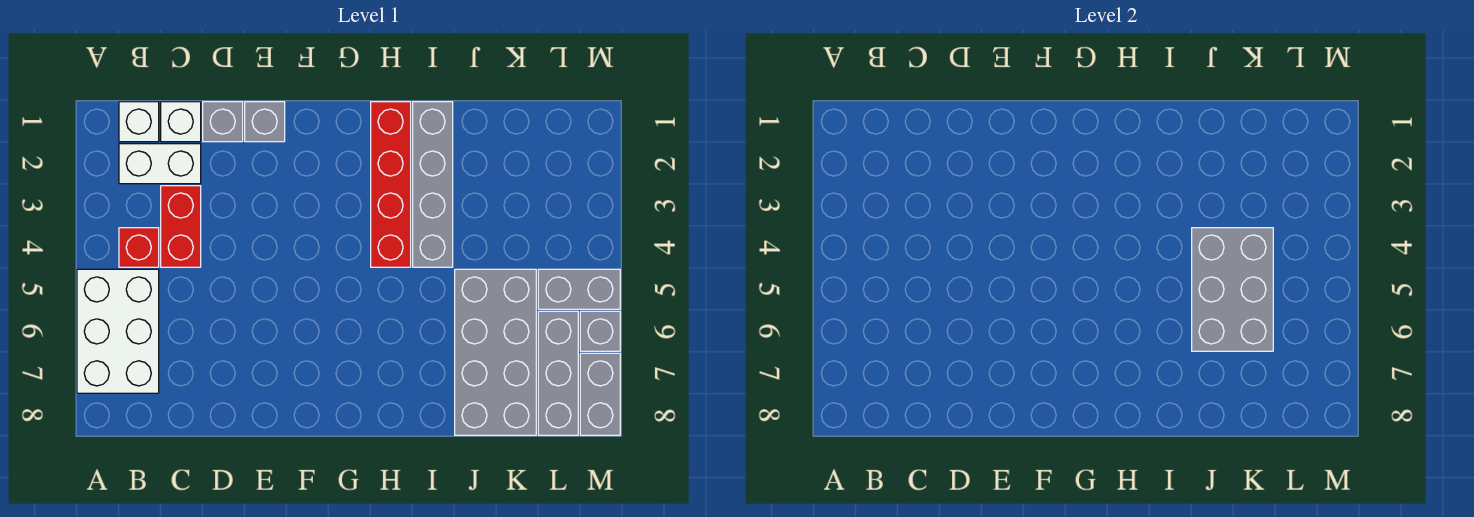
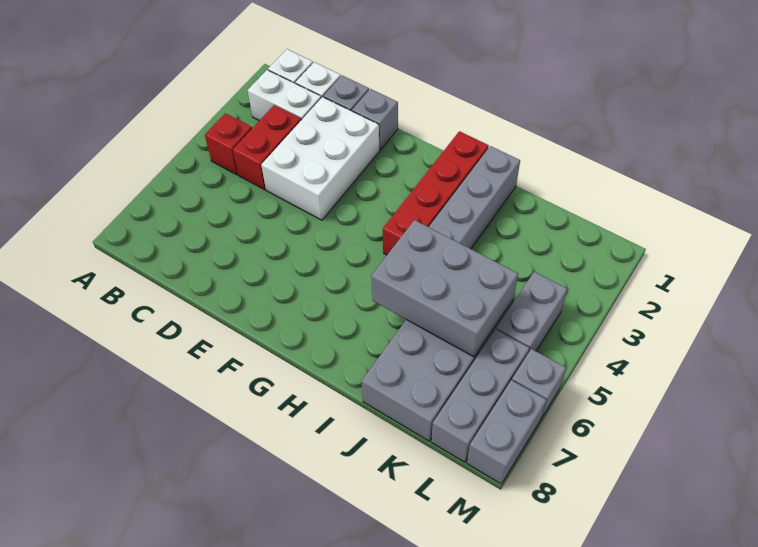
white 2x3 brick [77,269,159,393] -> white 2x3 brick moved to [261,97,380,220]
grey 2x3 brick [1192,228,1273,351] -> grey 2x3 brick turned to [371,220,518,357]
grey 1x2 brick [538,269,620,309] -> grey 1x2 brick turned to [496,272,567,353]

